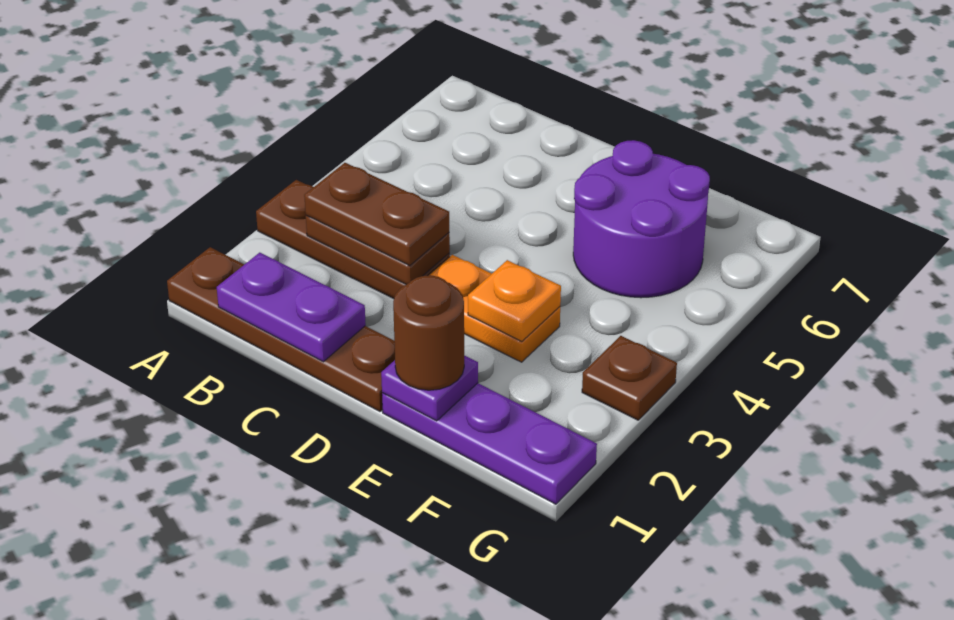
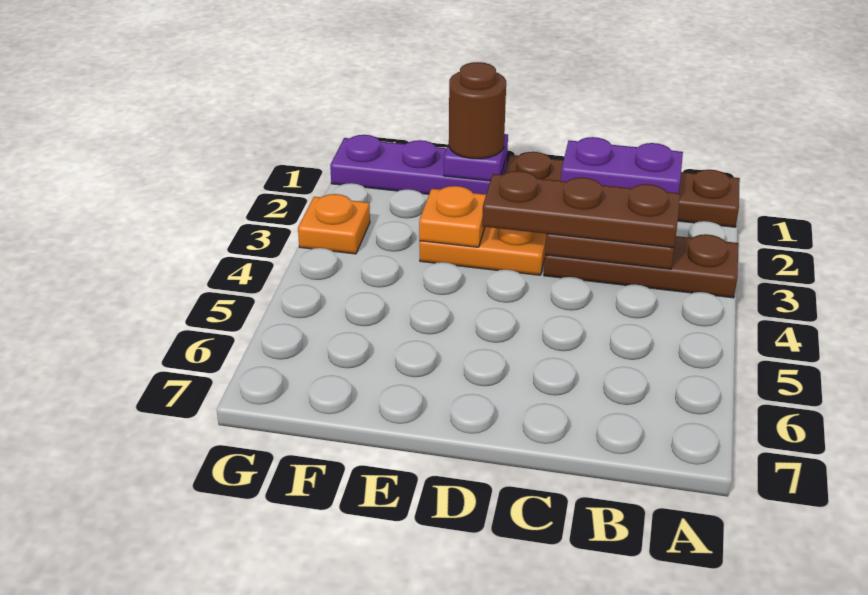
brown 1x2 plate [304,163,449,266] -> brown 1x3 plate [482,171,680,248]
purple 2x2 round brick [573,140,710,298] -> none
brown 1x1 plate [582,336,677,420] -> orange 1x1 plate [298,194,370,254]

